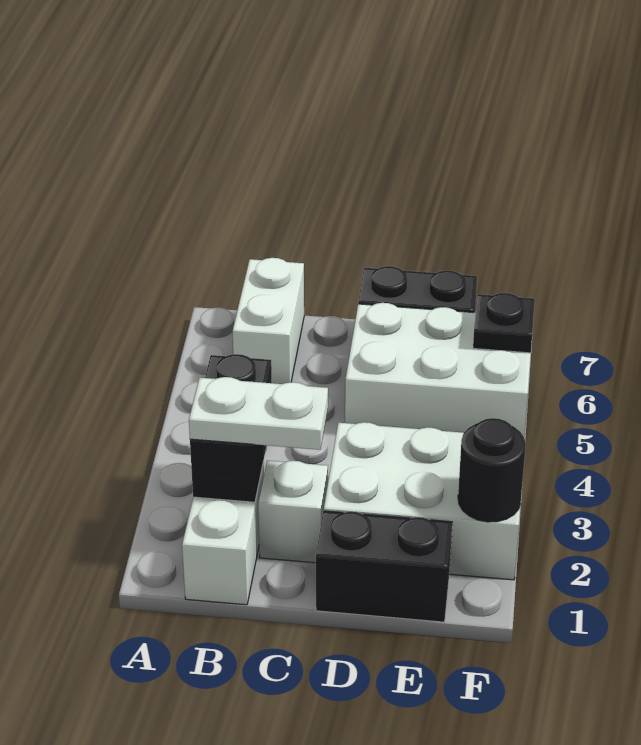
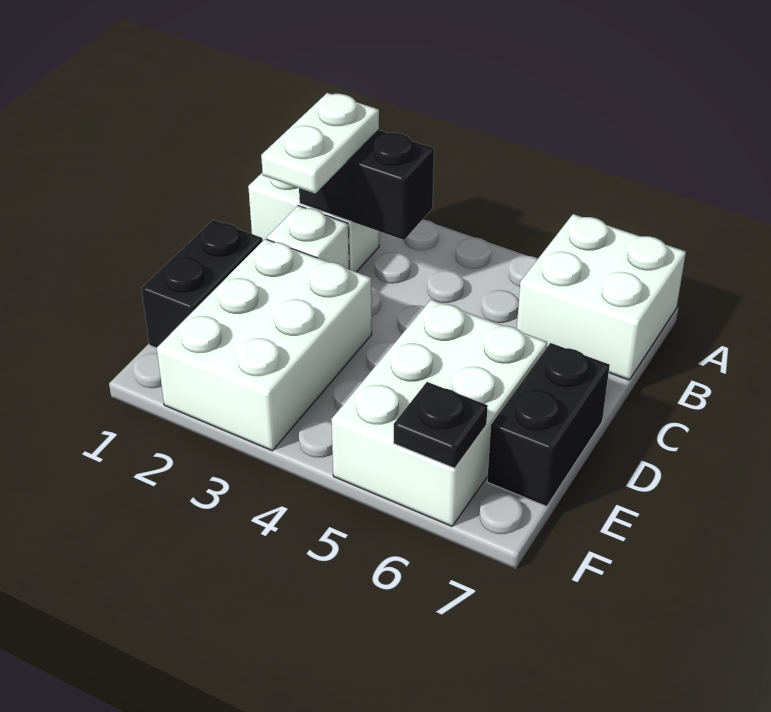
white 1x2 brick [233,258,304,384] -> white 2x2 brick [517,214,686,380]
black 1x1 round brick [458,418,526,522] -> none

